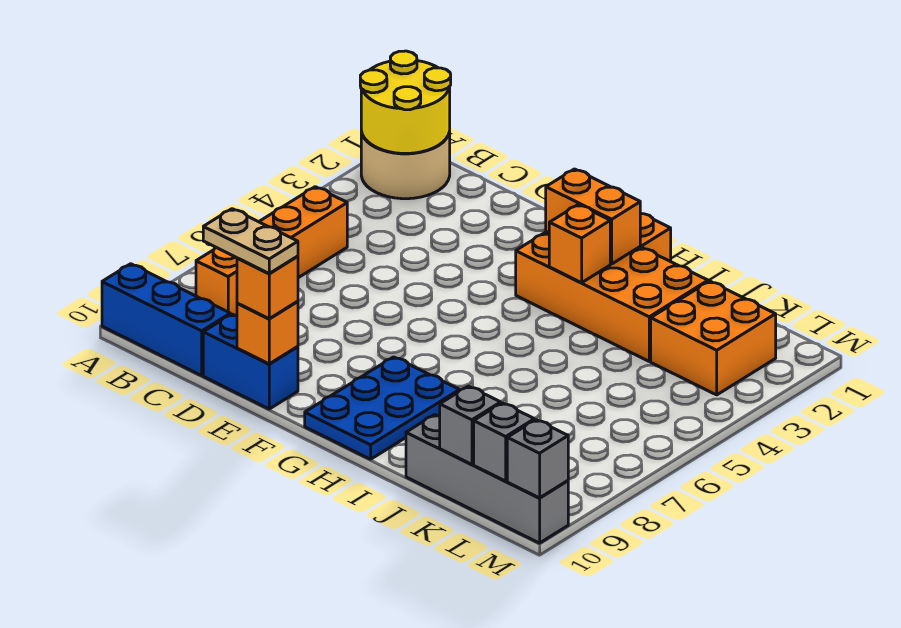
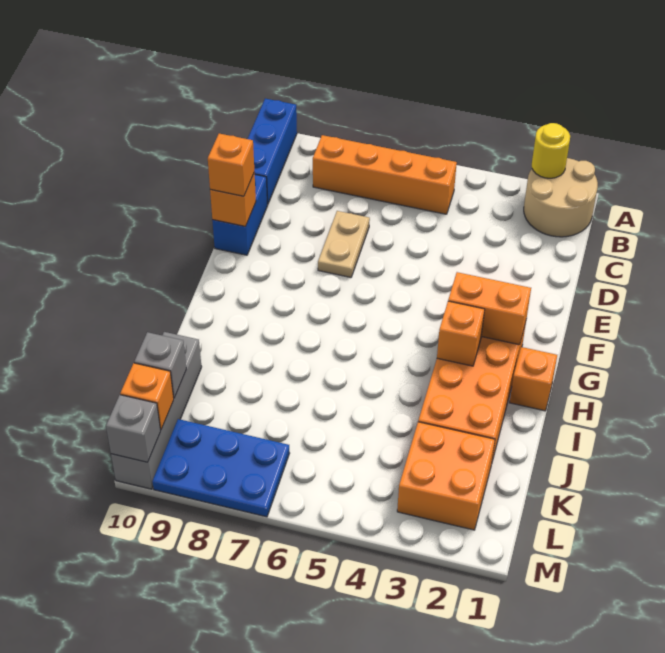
yellow 2x2 round brick [360,51,451,153] -> yellow 1x1 round brick [532,123,570,178]
tan 1x2 plate [203,209,298,274] -> tan 1x2 plate moved to [318,211,370,277]
orange 1x2 brick [546,169,640,264] -> orange 1x2 brick turned to [448,272,531,345]
blue 2x3 plate [305,357,460,459] -> blue 2x3 plate moved to [152,419,290,517]
grey 1x1 brick [474,403,534,481] -> orange 1x1 brick [120,363,174,430]

